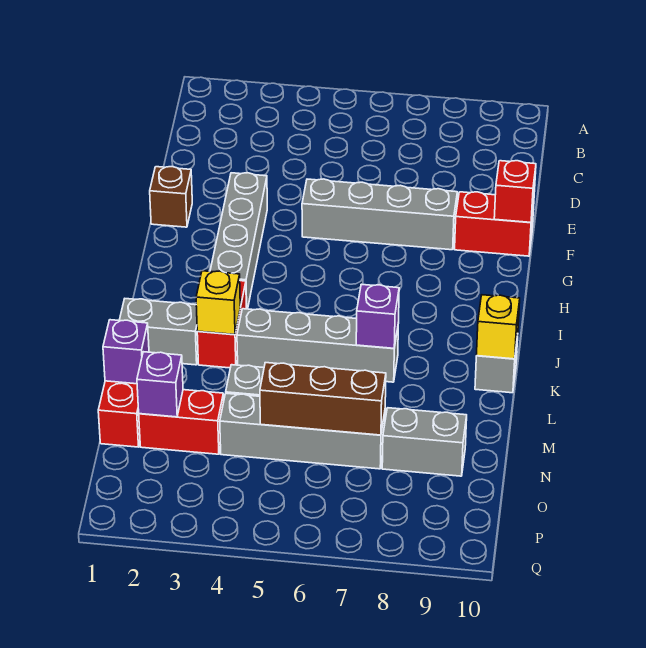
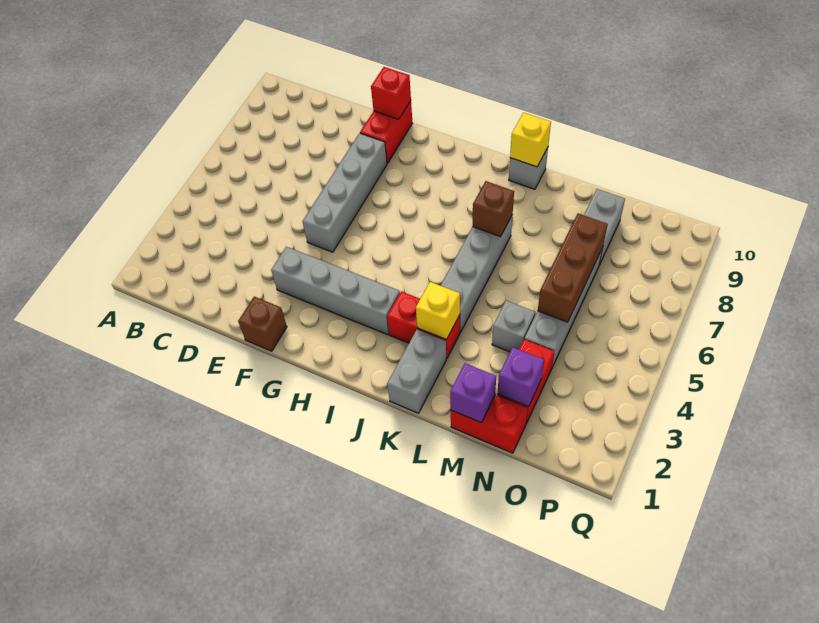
purple 1x1 brick [356,284,399,348] -> brown 1x1 brick [473,181,514,237]

